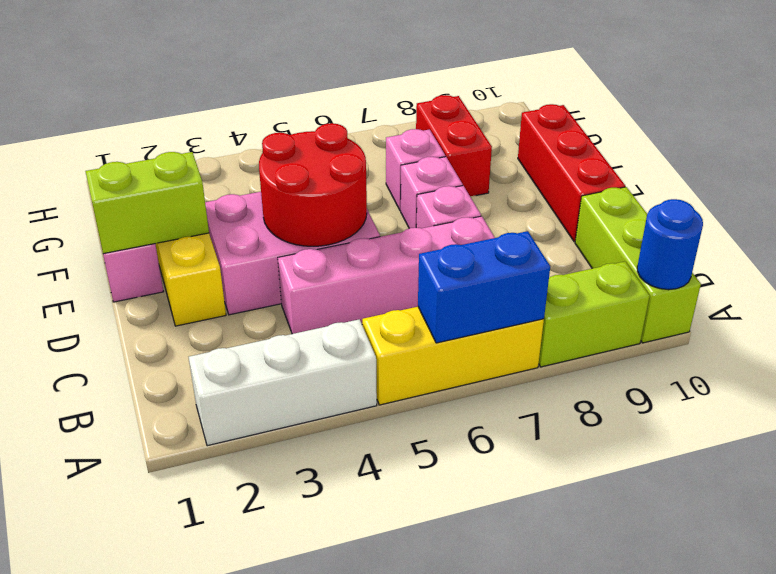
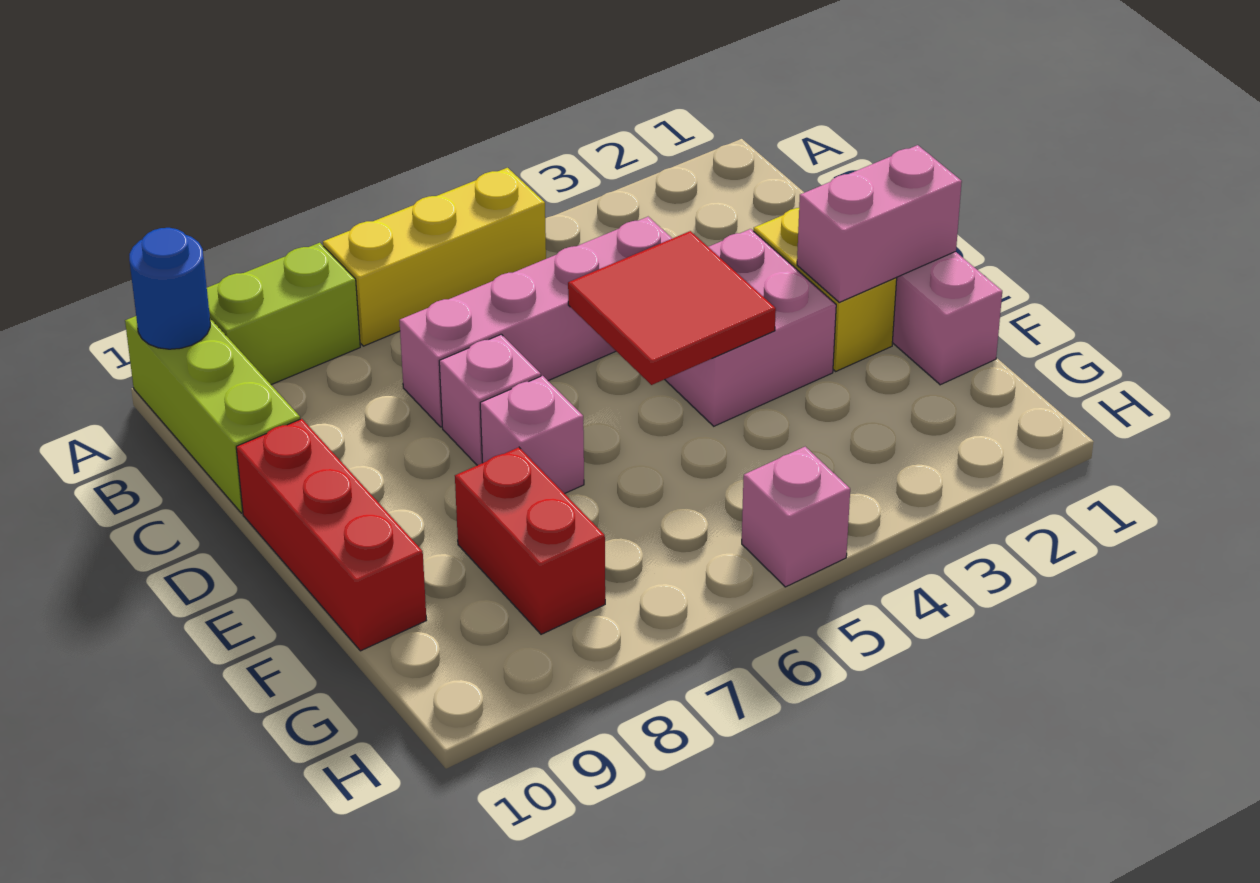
white 1x3 brick [189,319,377,446] -> none
blue 1x2 brick [418,231,550,343] -> none
pink 2x3 brick [205,192,380,315] -> pink 2x2 brick [665,229,836,426]
red 2x2 round brick [259,123,367,246] -> red 2x2 tile [568,231,776,385]
lime 1x2 brick [85,152,209,254] -> pink 1x2 brick [797,145,962,302]
pink 1x1 brick [386,129,445,211] -> pink 1x1 brick moved to [742,447,850,587]

